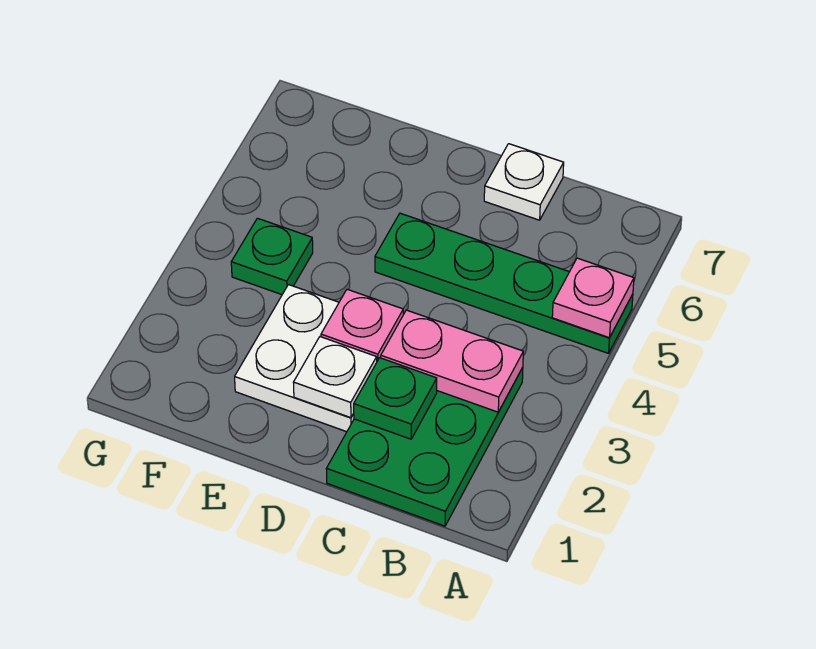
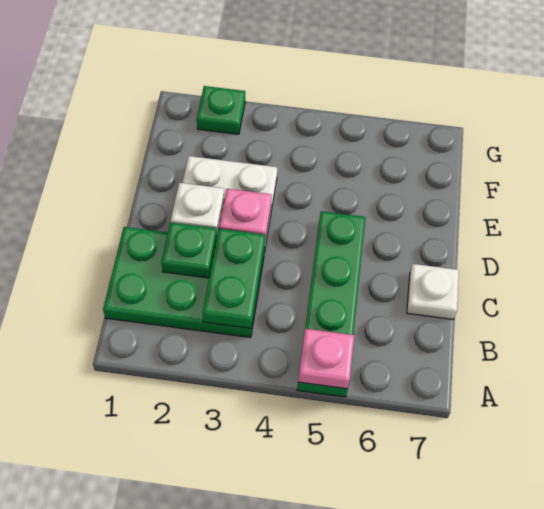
pink 1x2 plate [381,310,523,412] -> green 1x2 plate [203,229,265,328]
green 1x1 plate [231,218,313,295] -> green 1x1 plate moved to [197,86,245,134]

